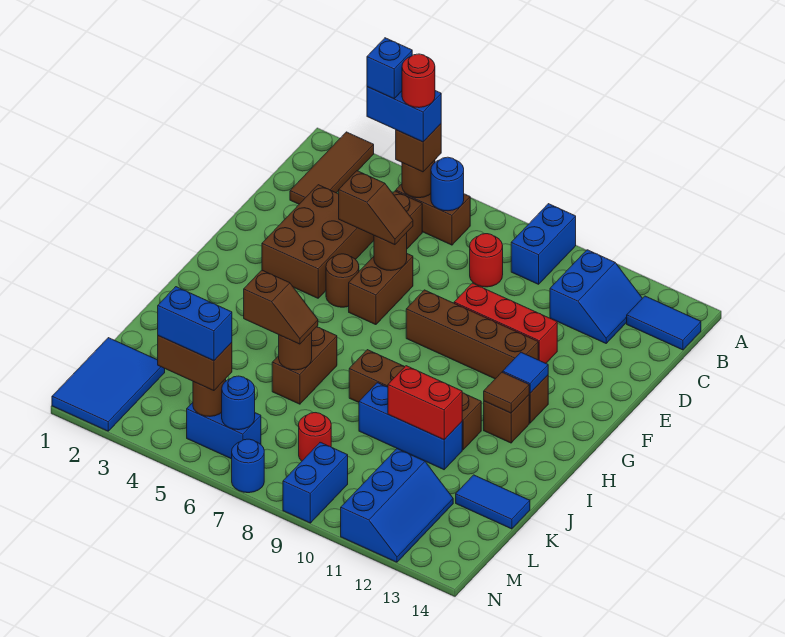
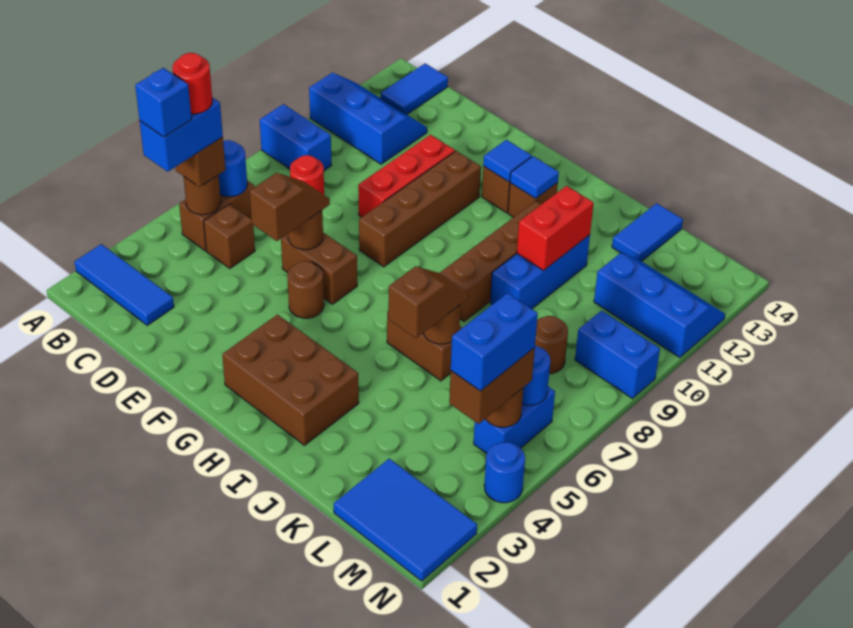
brown 1x3 tile [290,132,374,204] -> blue 1x3 tile [75,244,174,325]
blue 2x2 slope [550,250,642,343] -> blue 2x3 slope [309,73,427,164]
brown 2x3 brick [262,185,374,298] -> brown 2x3 brick moved to [222,315,359,445]
brown 1x1 tile [484,372,529,413] -> blue 1x1 tile [510,156,559,199]
red 1x1 round brick [299,413,331,461] -> brown 1x1 round brick [535,316,568,374]
blue 1x1 round brick [232,439,264,493] -> blue 1x1 round brick moved to [484,442,525,503]

